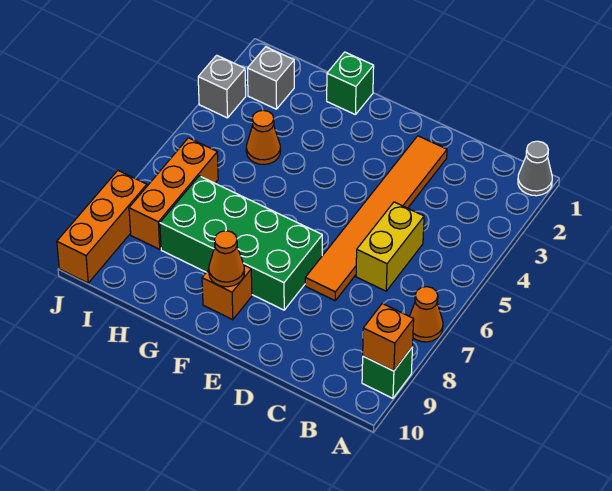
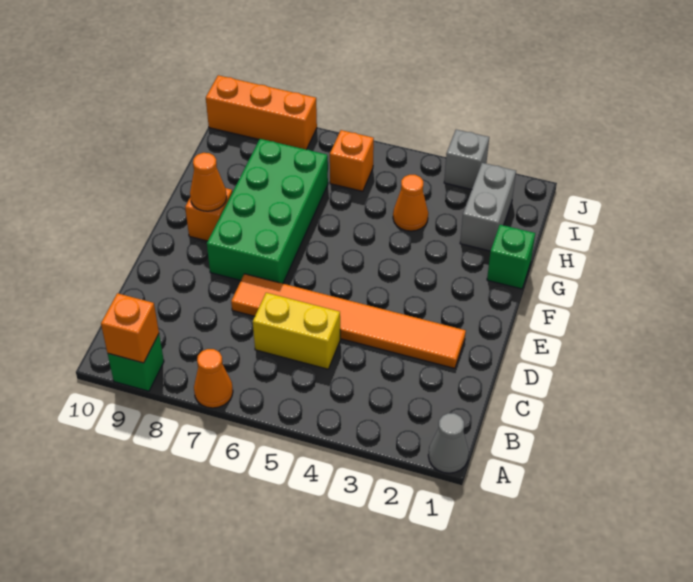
grey 1x1 brick [247,47,294,109] -> grey 1x2 brick [460,163,516,251]
orange 1x3 brick [129,138,218,249] -> orange 1x1 brick [330,130,374,191]

